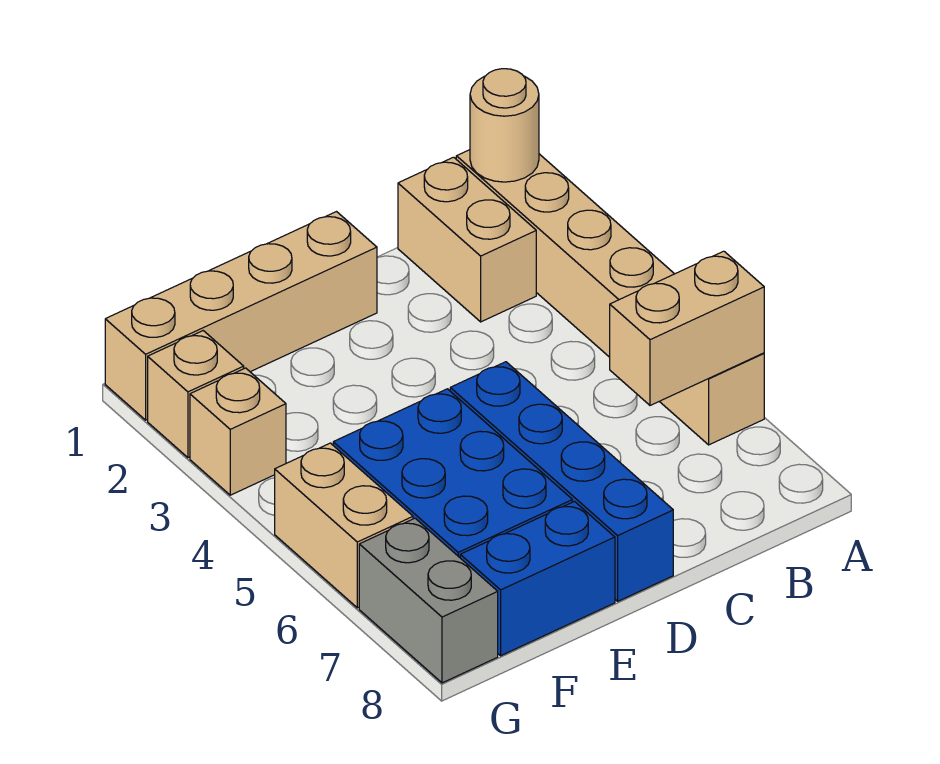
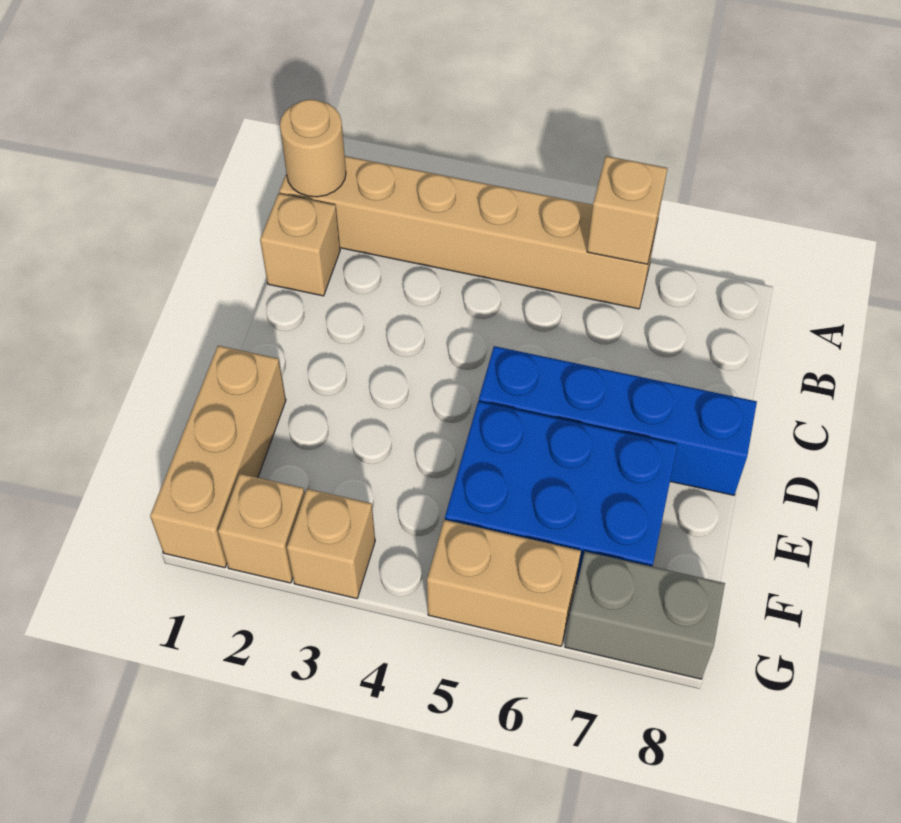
tan 1x2 brick [610,251,764,405] -> tan 1x1 brick [587,156,667,264]
tan 1x2 brick [398,157,536,322] -> tan 1x1 brick [260,193,340,296]
tan 1x4 brick [105,212,377,420] -> tan 1x3 brick [150,346,286,568]
blue 1x2 brick [460,501,615,656] -> none

